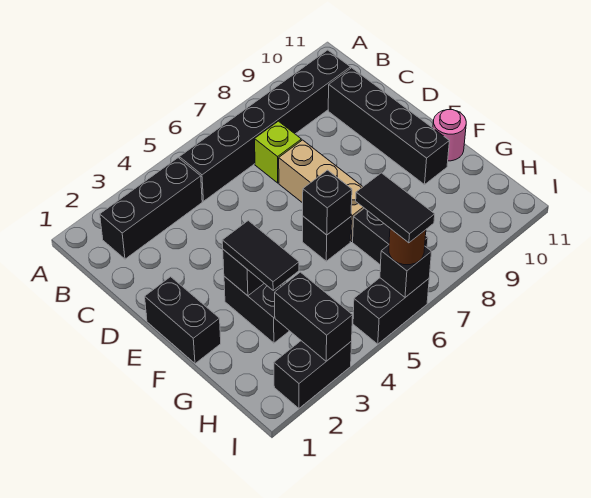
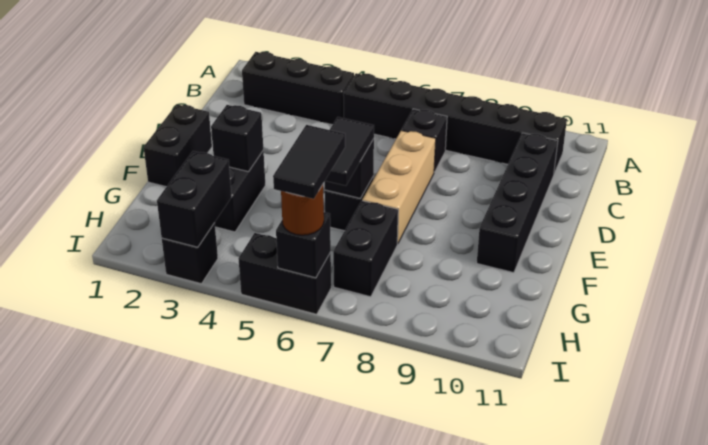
lime 1x1 brick [255,121,301,183] -> black 1x1 brick [402,109,447,172]
black 1x2 tile [222,221,299,290] -> black 1x2 tile moved to [325,117,374,186]
pink 1x1 round brick [433,110,466,161] -> none
black 1x2 brick [274,341,352,408] -> black 1x1 brick [162,223,218,284]

